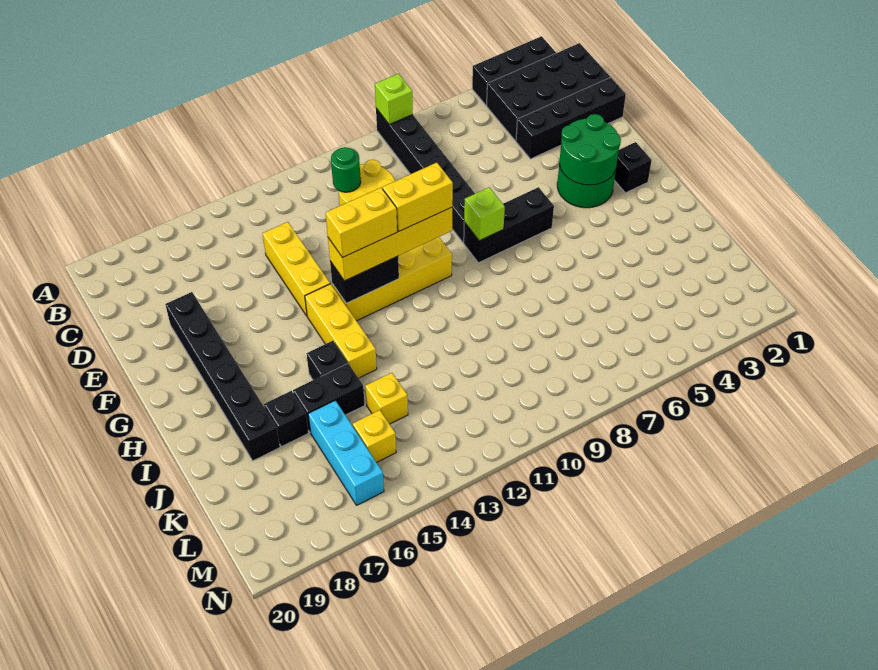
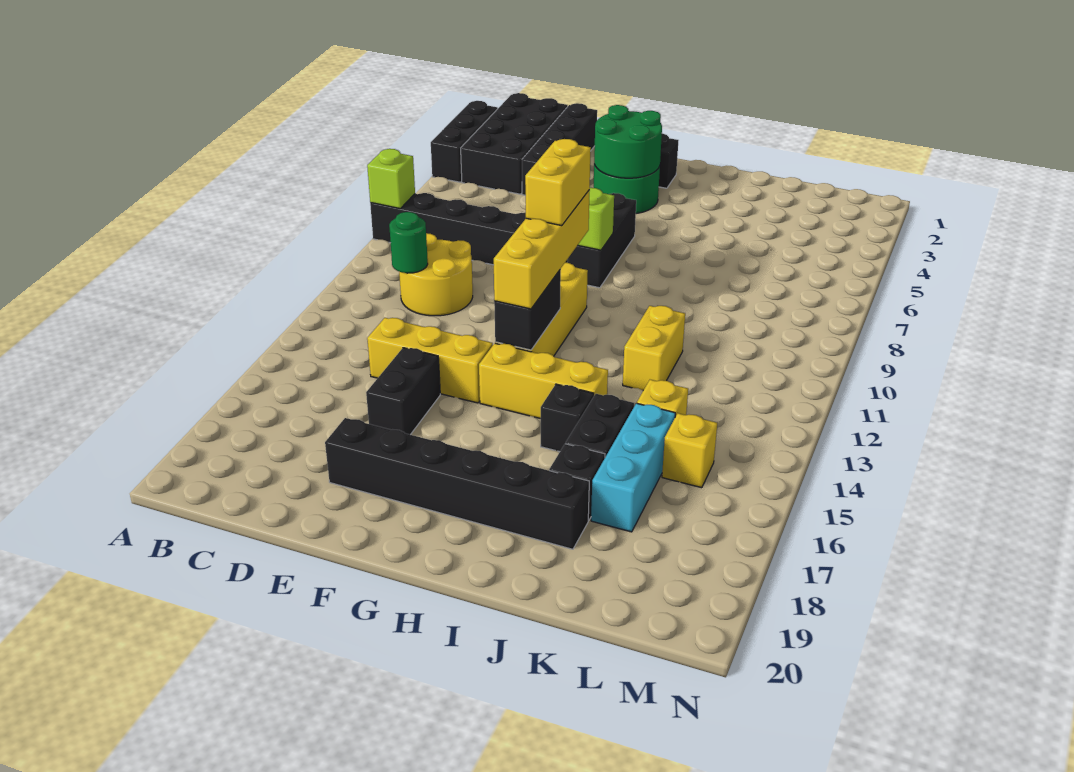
none -> black 1x2 brick [366,348,440,435]
yellow 1x2 brick [326,188,397,258] -> yellow 1x2 brick moved to [623,306,685,390]
cyan 1x3 brick [308,400,384,505] -> cyan 1x3 brick turned to [591,403,675,532]

